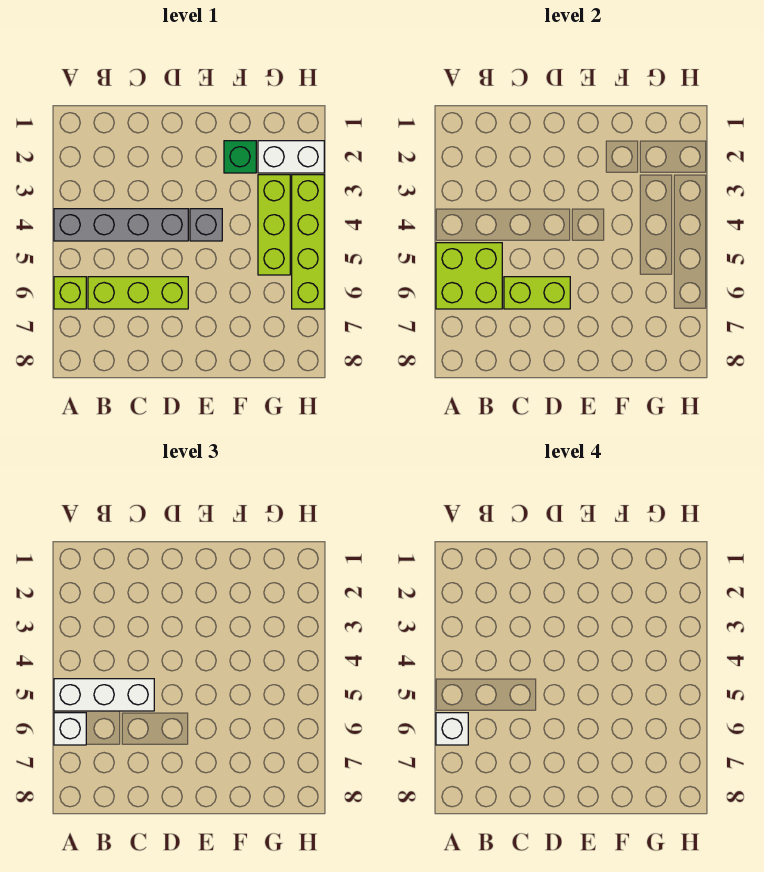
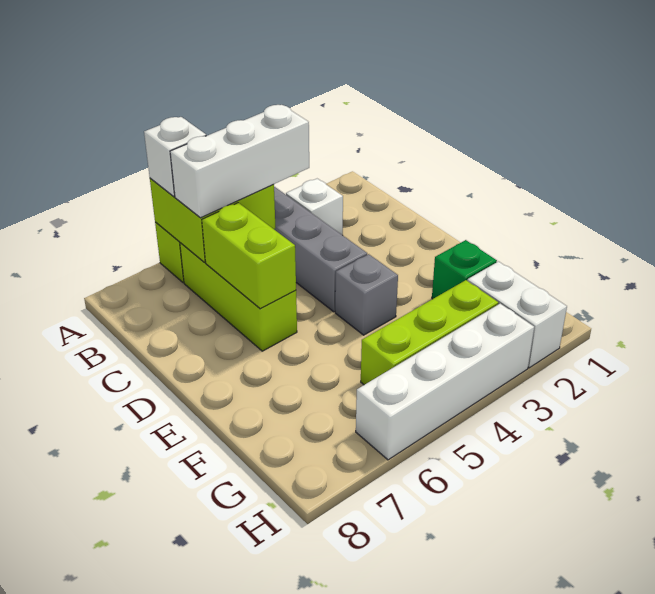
white 1x3 brick [54,679,154,711] -> white 1x3 brick turned to [170,105,309,218]
white 1x1 brick [436,713,468,745] -> white 1x1 brick moved to [286,179,343,235]
lime 1x4 brick [292,175,324,309] -> white 1x4 brick [356,304,534,460]

